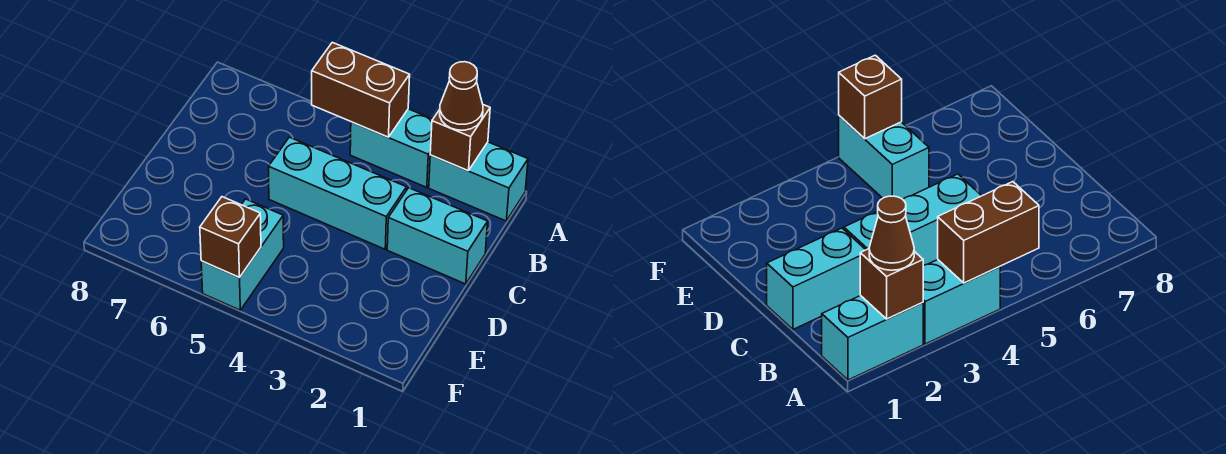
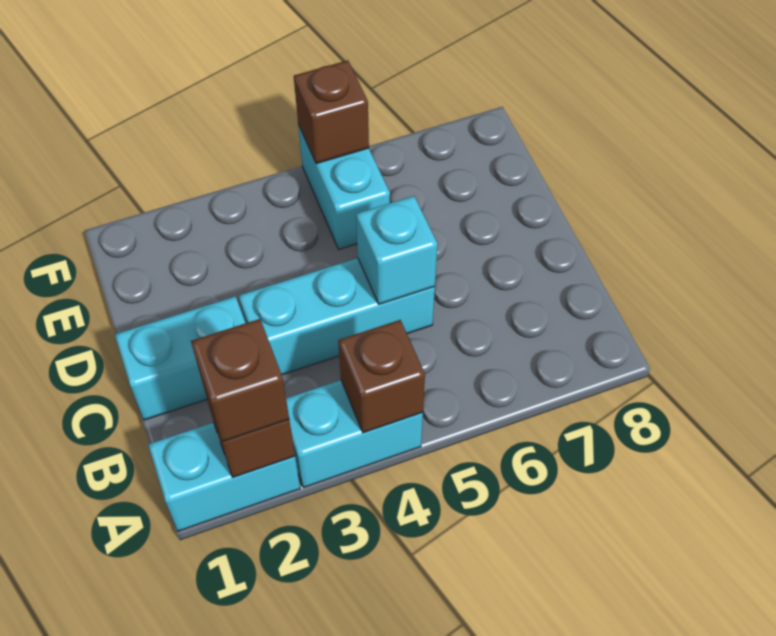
brown 1x1 cone [440,62,483,130] -> brown 1x1 brick [191,319,289,442]
brown 1x2 brick [312,42,410,137] -> brown 1x1 brick [338,320,425,433]
none -> cyan 1x1 brick [356,196,437,304]

